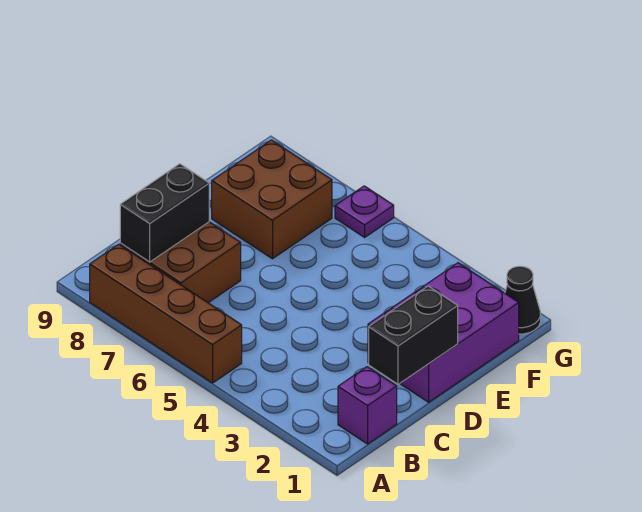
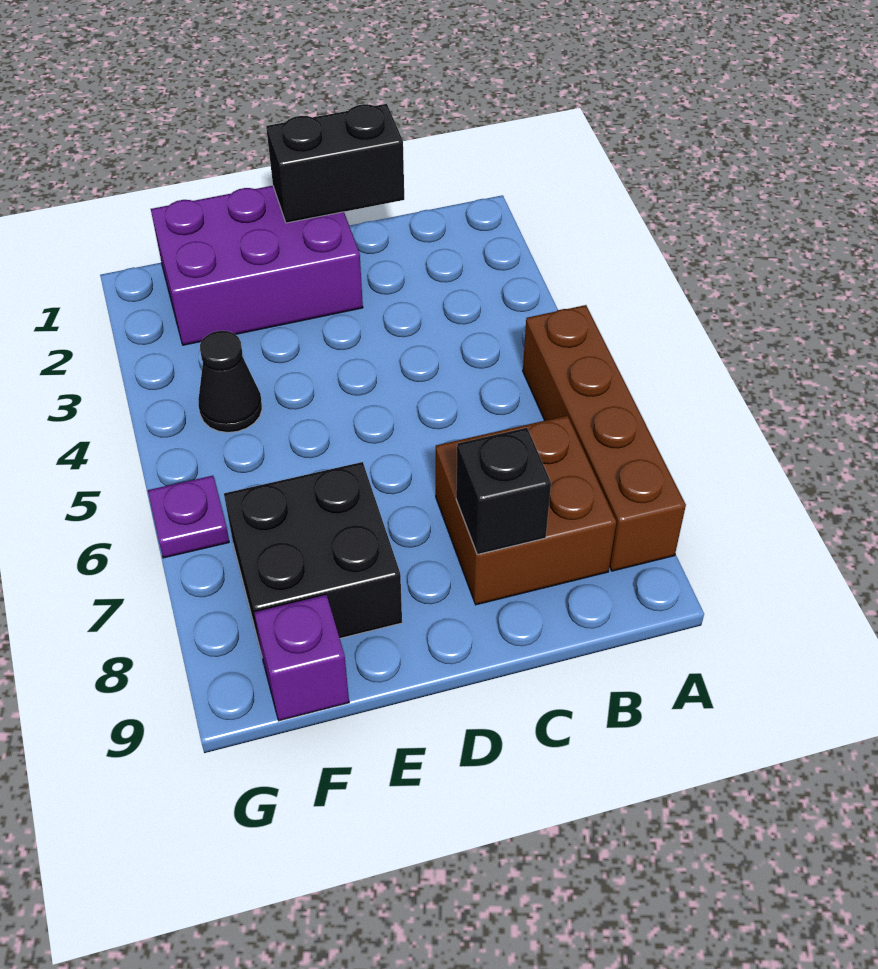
purple 1x1 brick [338,367,397,444] -> purple 1x1 brick moved to [254,595,349,721]
black 1x2 brick [120,164,209,262] -> black 1x1 brick [456,428,551,554]
brown 2x2 brick [212,140,332,259] -> black 2x2 brick [224,462,402,654]
black 1x1 cone [505,266,541,334] -> black 1x1 cone moved to [198,331,262,433]

